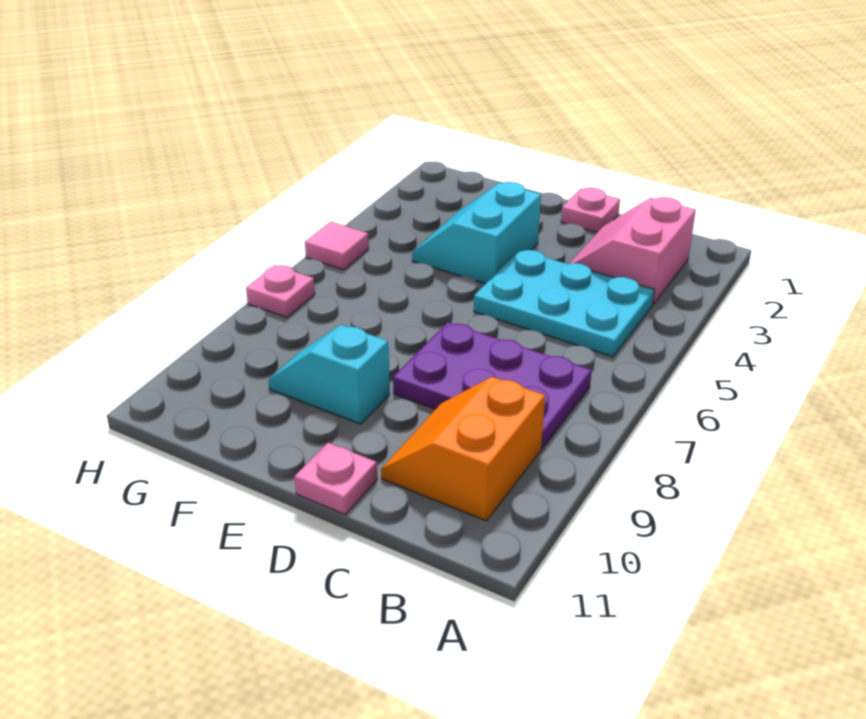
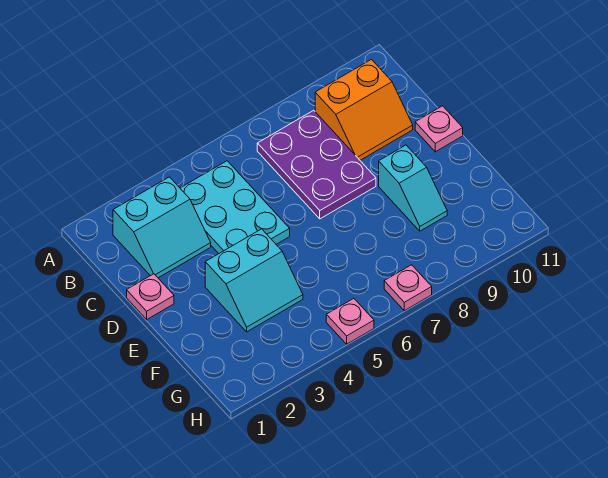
pink 2x2 slope [569,197,696,304] -> cyan 2x2 slope [113,177,211,278]
pink 1x1 tile [305,222,369,270] -> pink 1x1 plate [326,298,374,344]

